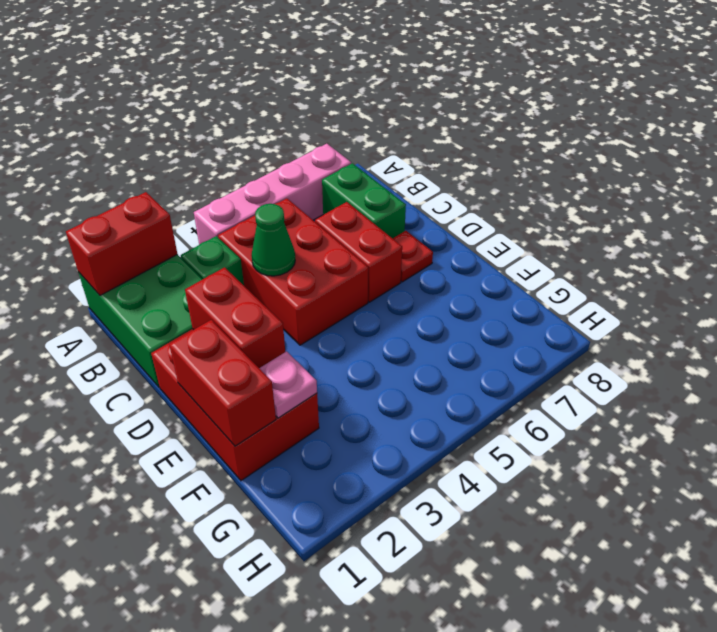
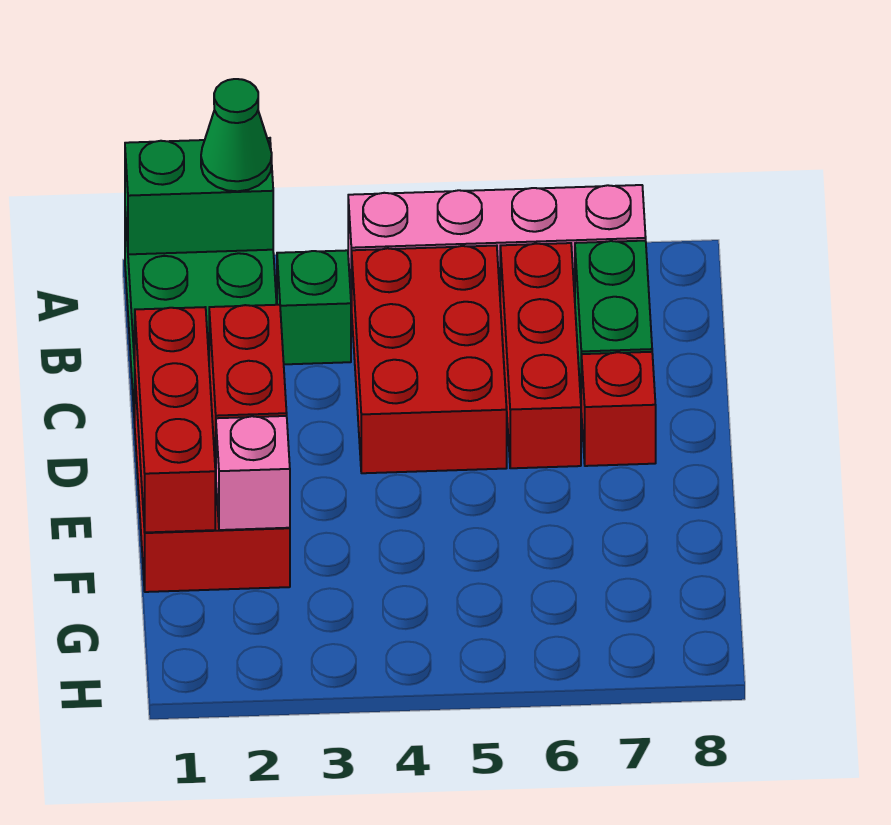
red 1x2 brick [66,192,177,295] -> green 1x2 brick [125,138,273,254]
green 1x1 cone [252,204,295,276] -> green 1x1 cone moved to [201,79,272,191]
red 1x2 brick [315,202,402,302] -> red 1x3 brick [500,243,581,468]
red 1x1 plate [393,231,433,282] -> red 1x1 brick [581,352,656,466]
red 1x2 brick [169,320,276,446] -> red 1x3 brick [135,307,215,532]
pink 1x1 plate [259,351,317,418] -> pink 1x1 brick [216,416,290,530]

